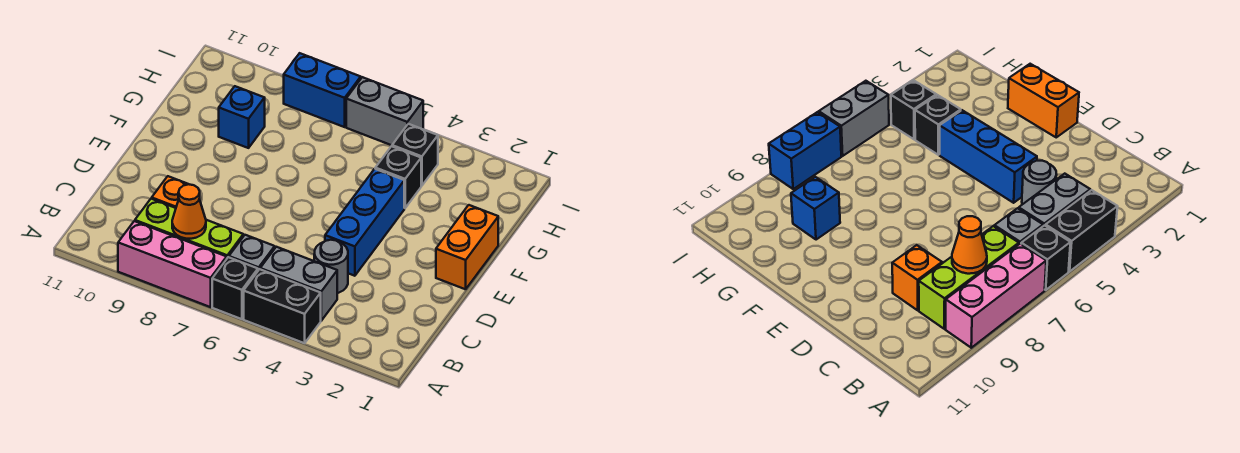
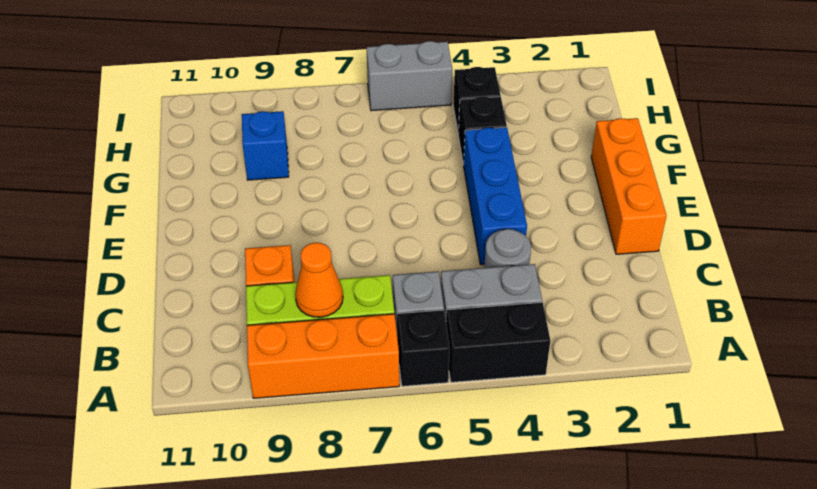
pink 1x3 brick [118,221,227,307] -> orange 1x3 brick [247,314,399,398]
orange 1x2 brick [436,205,498,289] -> orange 1x3 brick [591,118,667,254]
blue 1x2 brick [284,53,361,127] -> none

